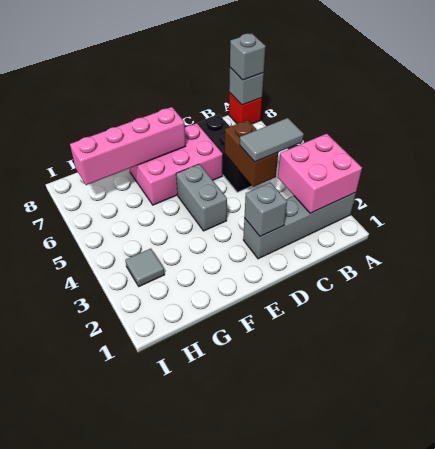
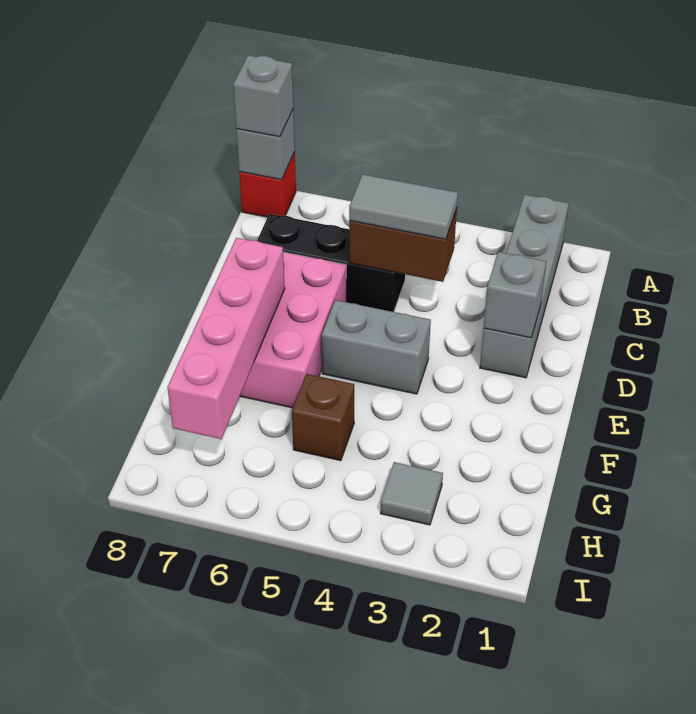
pink 2x2 brick [278,134,362,213] -> none
grey 1x2 tile [240,118,304,162] -> grey 1x2 tile turned to [349,174,458,239]
none -> brown 1x1 brick [292,374,354,461]

